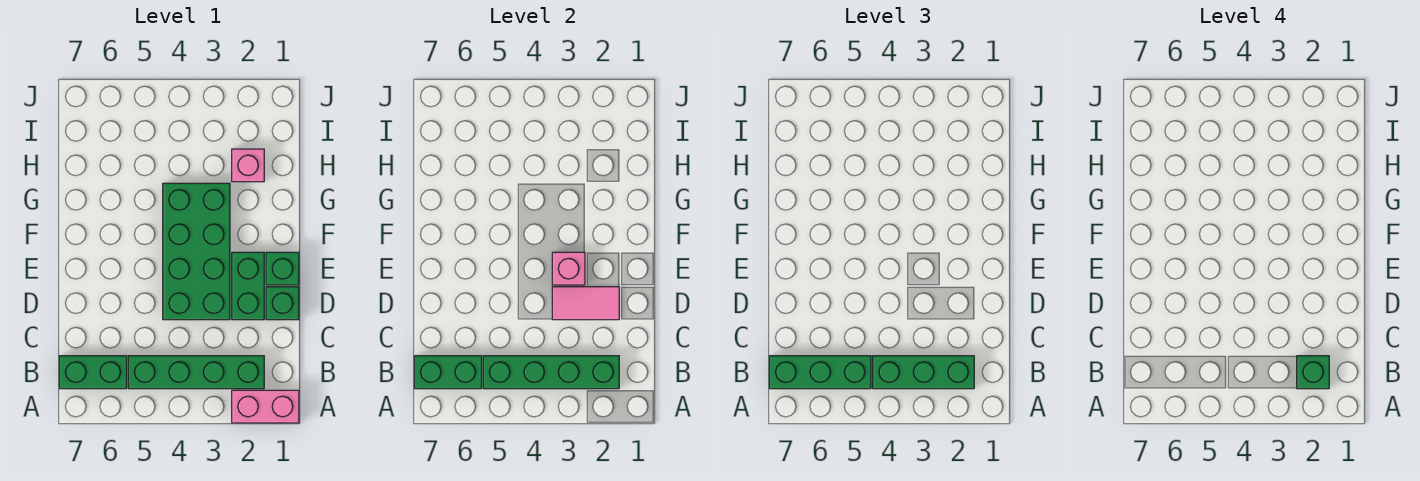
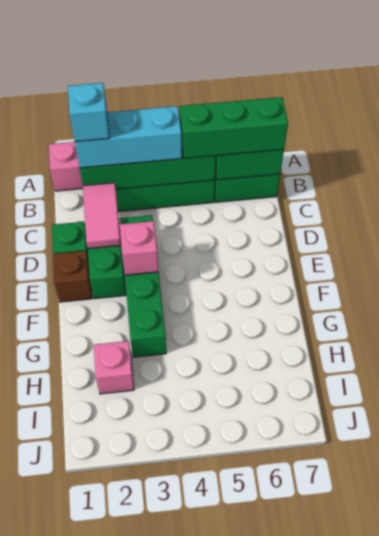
green 1x3 brick [873,356,974,389] -> cyan 1x3 brick [75,106,182,168]
green 1x1 brick [1297,356,1329,389] -> cyan 1x1 brick [68,83,109,142]
pink 1x2 tile [552,287,619,320] -> pink 1x2 tile turned to [83,183,121,249]
green 2x4 brick [163,183,230,320] -> green 1x4 brick [120,215,166,357]
green 1x1 brick [266,252,299,285] -> brown 1x1 brick [53,251,92,302]

